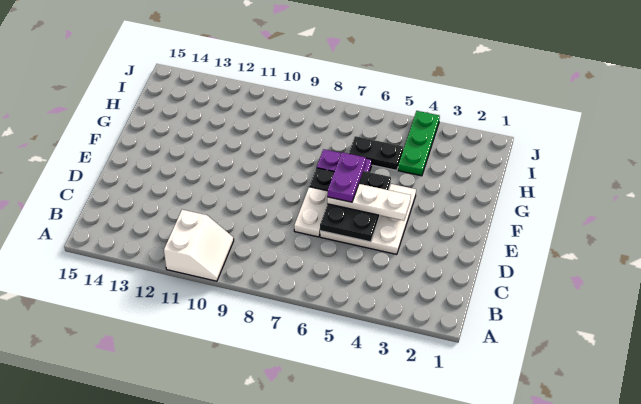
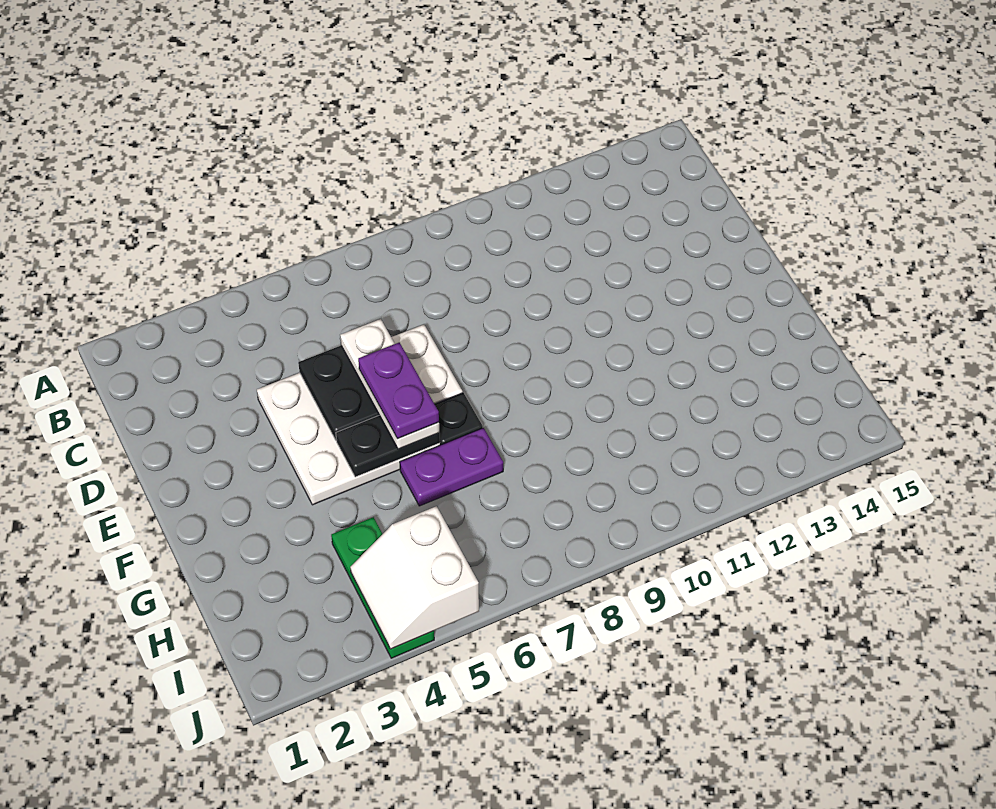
white 2x2 slope [164,210,234,281] -> white 2x2 slope moved to [350,506,479,649]
white 1x3 plate [327,184,411,221] -> white 1x3 plate turned to [340,319,439,449]
black 1x2 plate [348,136,403,170] -> none

